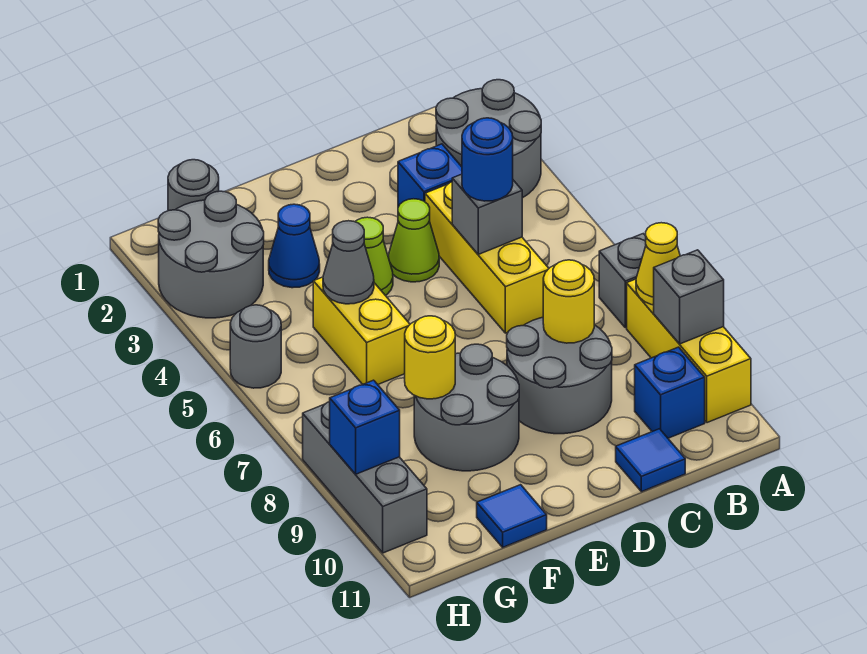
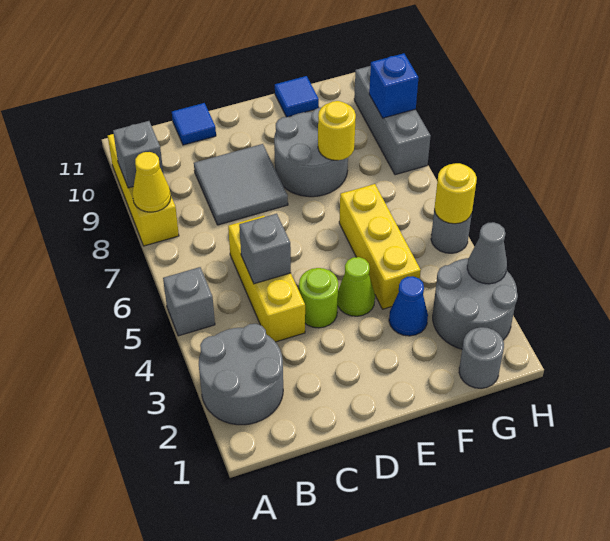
grey 1x1 brick [599,234,646,328] -> grey 1x1 brick moved to [163,267,215,336]
blue 1x1 brick [635,347,705,438] -> none
blue 1x1 brick [398,144,462,207] -> none
blue 1x1 round brick [462,118,513,201] -> none
grey 2x2 round brick [507,318,612,434] -> grey 2x2 tile [194,144,288,225]
yellow 1x1 round brick [543,260,594,343] -> yellow 1x1 round brick moved to [434,163,477,224]
lime 1x1 cone [388,199,439,282] -> lime 1x1 round brick [299,268,338,328]
yellow 1x2 brick [313,277,410,384] -> yellow 1x3 brick [339,184,421,309]
grey 1x1 cone [323,221,374,304] -> grey 1x1 cone moved to [467,222,507,284]

